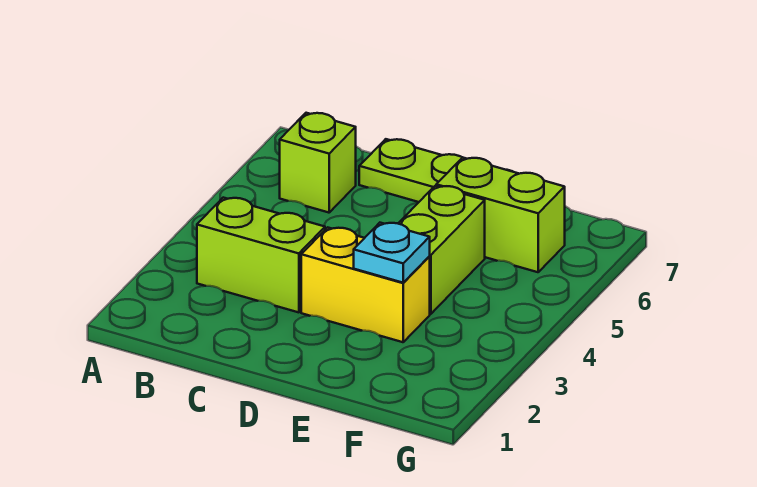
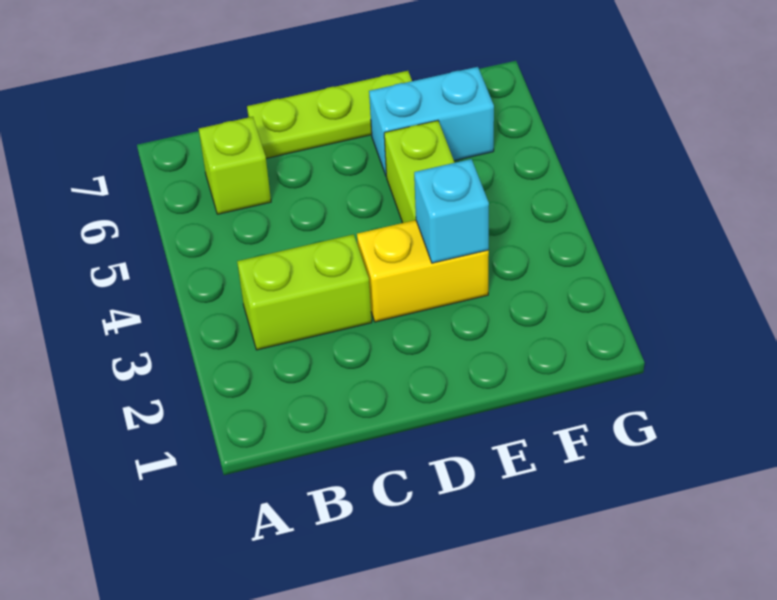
cyan 1x1 plate [354,223,430,283] -> cyan 1x1 brick [414,159,489,263]
lime 1x2 brick [436,157,565,272] -> cyan 1x2 brick [369,67,494,175]

